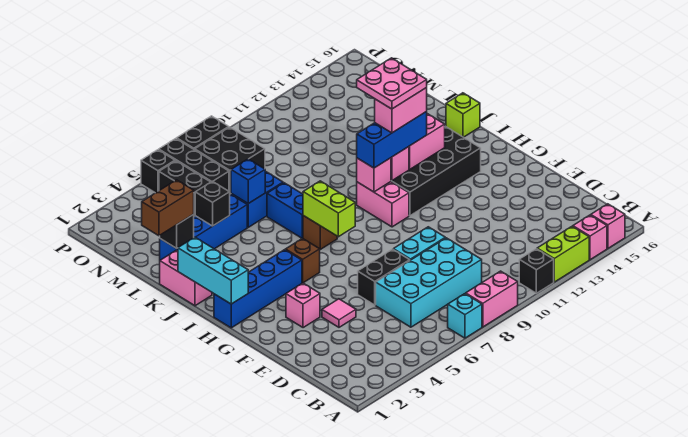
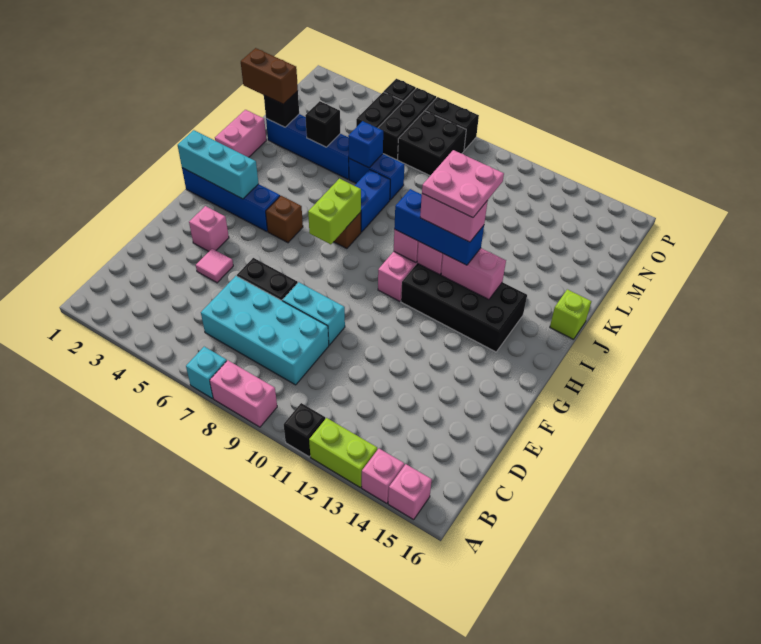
cyan 1x3 brick [178,237,248,304] -> cyan 1x3 brick turned to [178,130,259,199]

